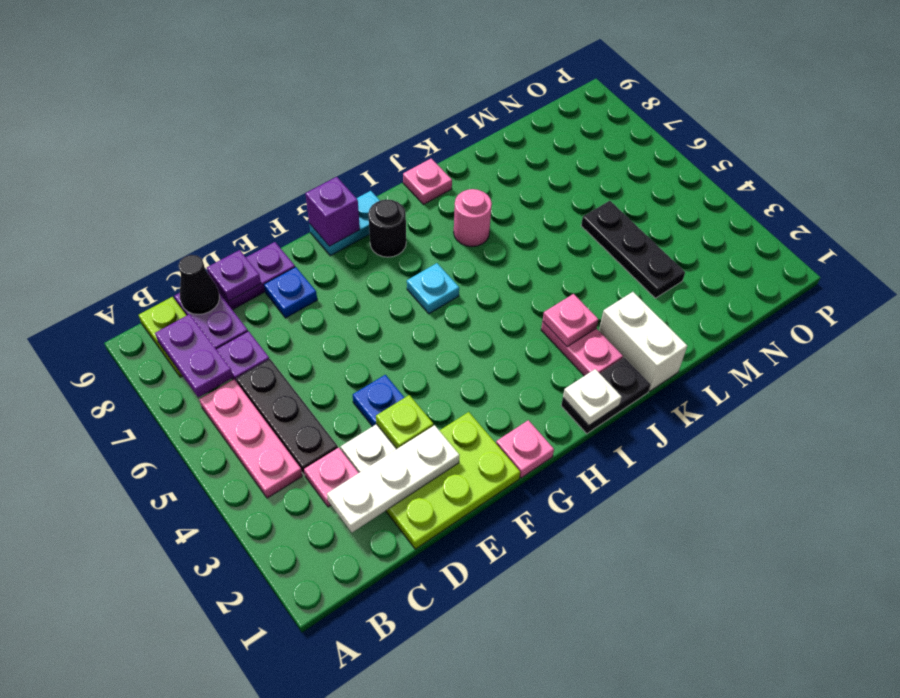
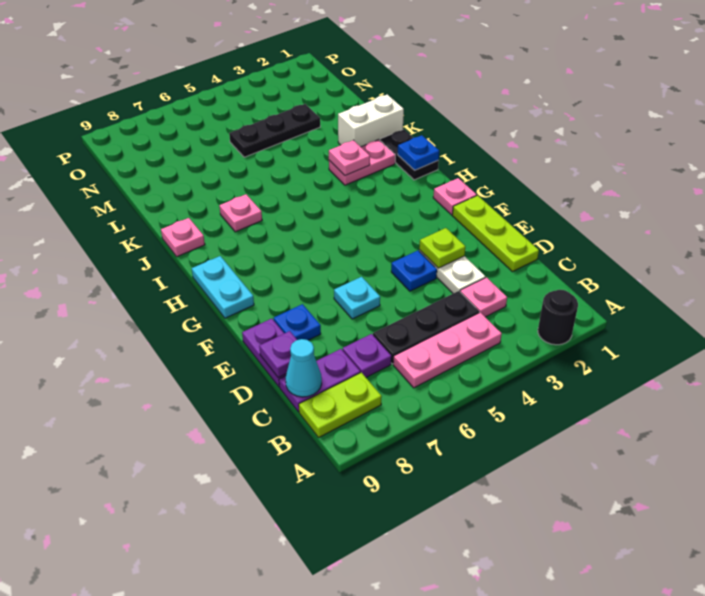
purple 1x2 plate [155,314,233,397] -> none
white 1x3 plate [327,425,459,532] -> none
black 1x1 cone [178,255,219,314] -> cyan 1x1 cone [286,339,322,397]
lime 2x3 plate [386,412,520,549] -> lime 1x3 plate [452,195,539,272]
purple 1x1 brick [306,177,360,246] -> none
cyan 1x1 plate [407,263,459,314] -> cyan 1x1 plate moved to [334,277,380,319]
black 1x1 round brick [368,199,406,257] -> black 1x1 round brick moved to [538,290,578,345]
white 1x1 plate [563,369,622,425] -> blue 1x1 plate [398,135,439,170]
pink 1x1 round brick [454,189,492,247] -> pink 1x1 plate [219,194,262,232]

